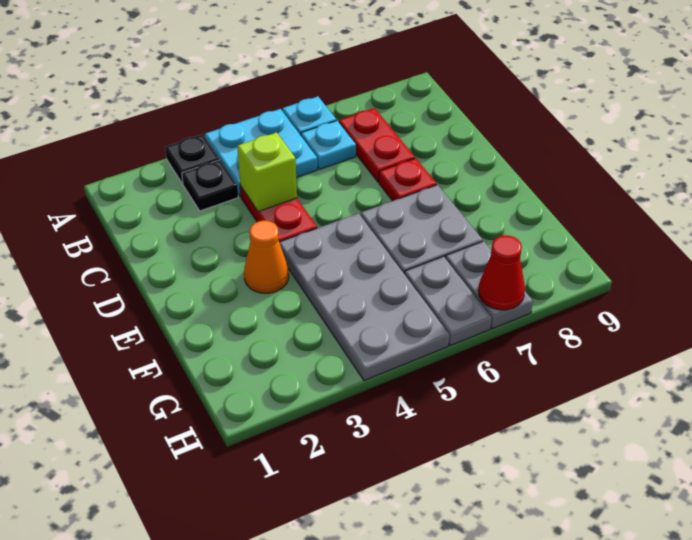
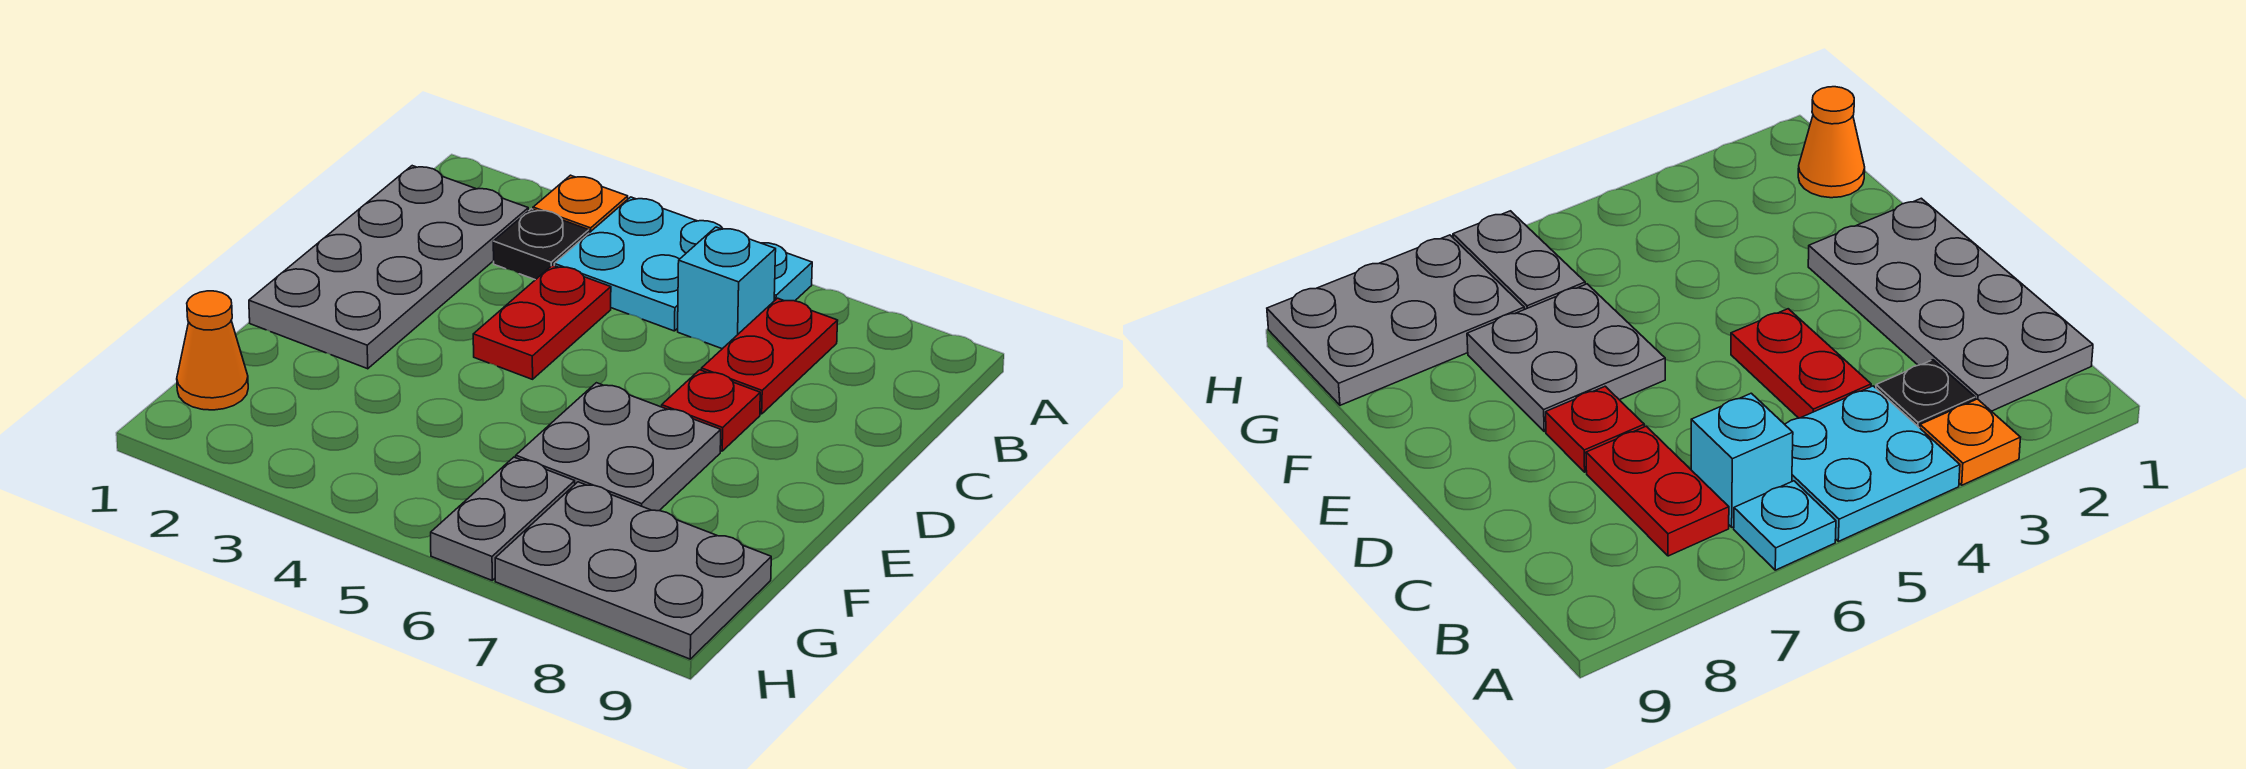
black 1x1 plate [165,134,220,184] -> orange 1x1 plate [533,175,628,233]
cyan 1x1 plate [301,121,356,169] -> cyan 1x1 brick [678,227,776,349]
lime 1x1 brick [237,132,297,212] -> none
orange 1x1 cone [244,221,289,293] -> orange 1x1 cone moved to [177,291,248,410]
grey 2x4 plate [279,213,449,381] -> grey 2x4 plate moved to [249,166,528,369]
grey 1x2 plate [446,241,533,329] -> grey 2x3 plate [495,482,771,659]
red 1x1 cone [478,235,525,310] -> none

